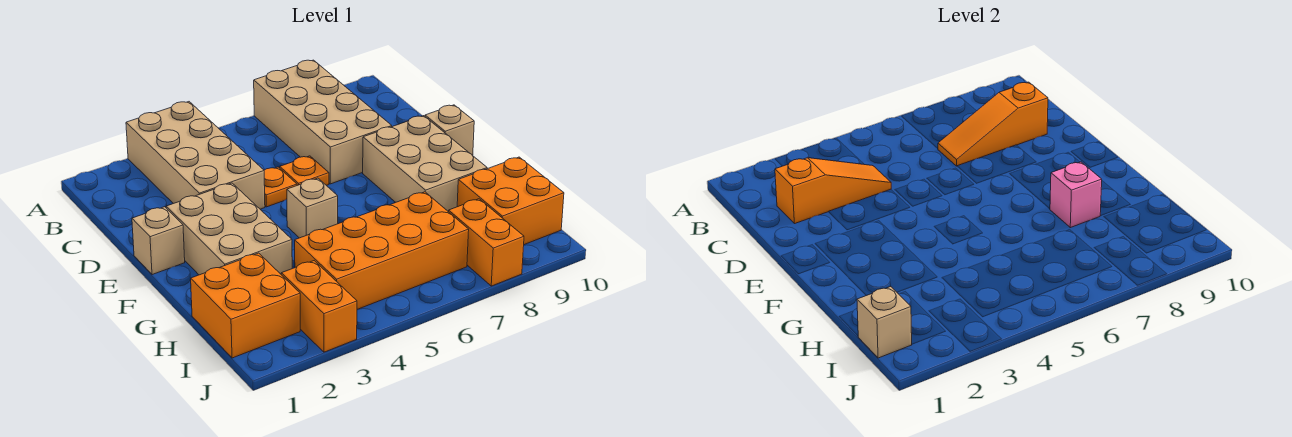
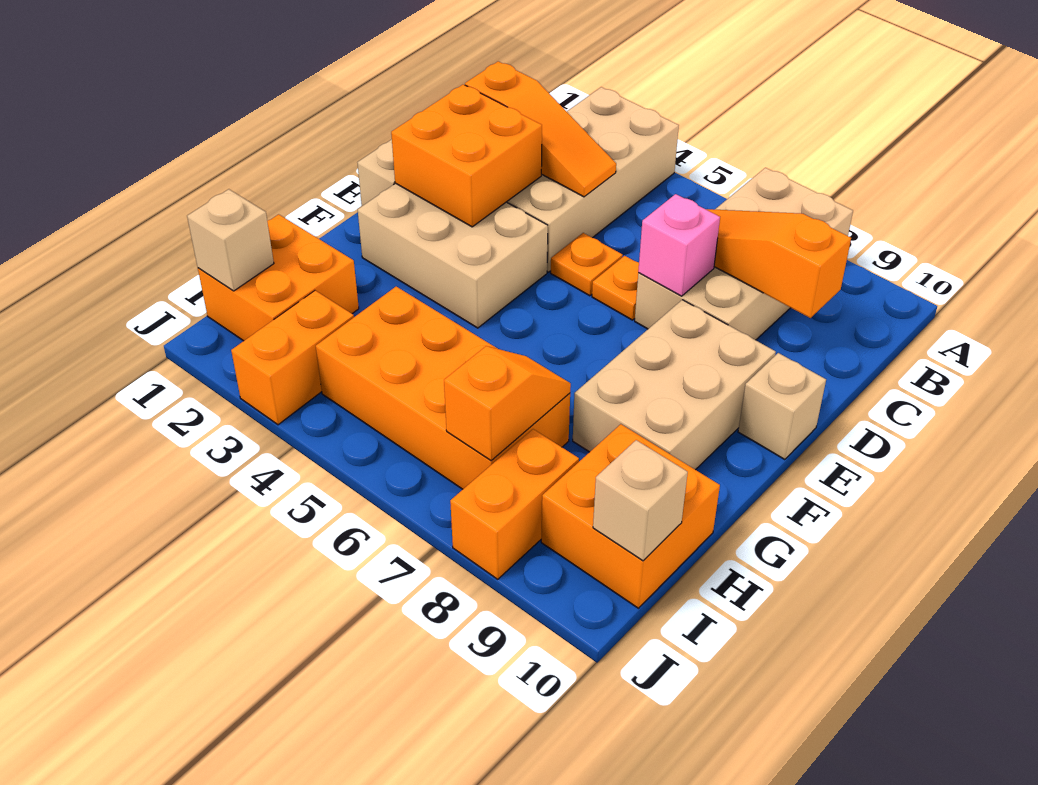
none -> orange 2x2 brick [391,84,542,227]
tan 2x3 brick [166,183,292,275] -> tan 2x3 brick turned to [358,183,548,328]
tan 1x1 brick [287,178,338,238] -> tan 1x1 brick moved to [593,440,688,561]
pink 1x1 brick [1050,162,1102,228] -> pink 1x1 brick moved to [638,194,720,296]
none -> orange 1x2 slope [444,346,571,461]

